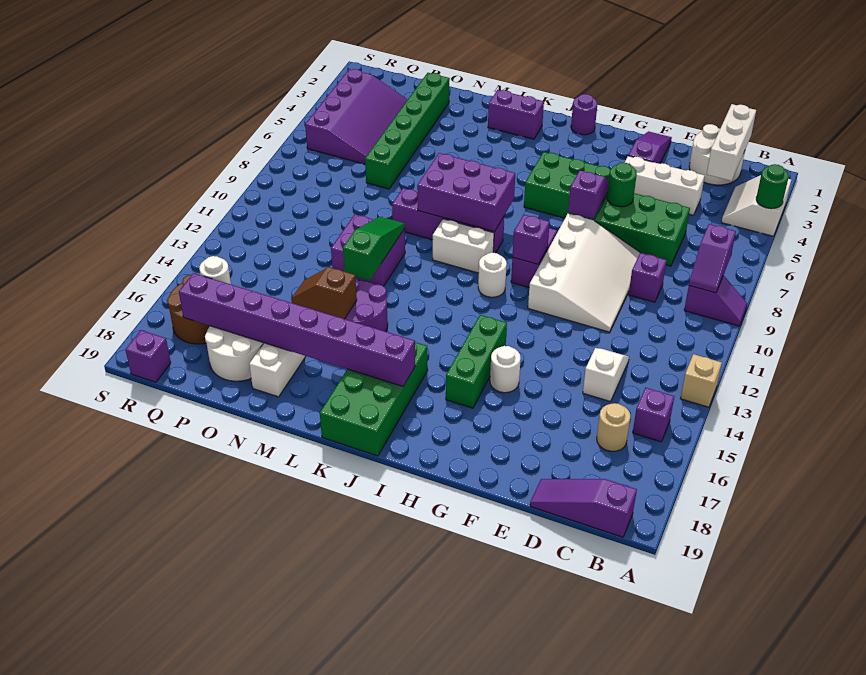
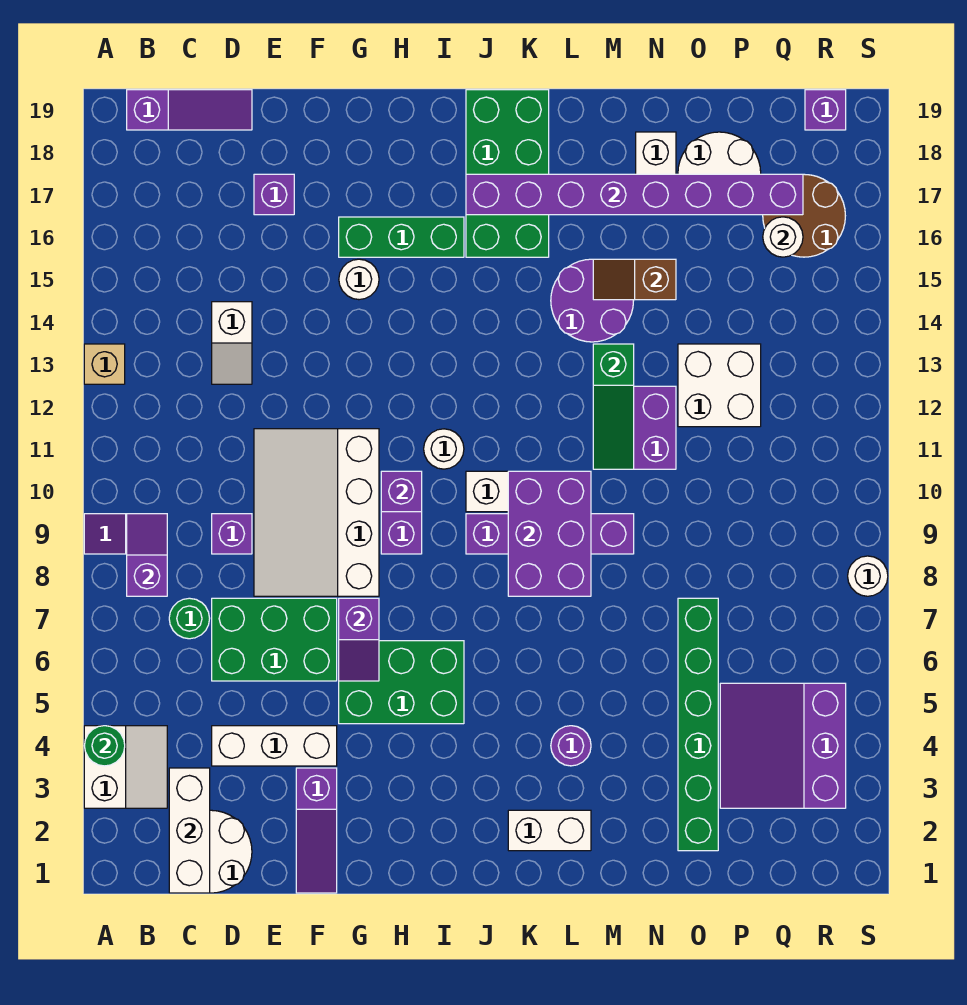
purple 1x1 brick [633,388,674,442] -> purple 1x1 brick moved to [254,174,294,215]
tan 1x1 round brick [597,403,631,451] -> none
green 1x1 round brick [607,163,637,207] -> green 1x1 round brick moved to [169,598,210,639]
green 1x3 brick [446,315,507,408] -> green 1x3 brick turned to [339,217,464,257]
purple 1x1 round brick [571,94,598,135] -> purple 1x1 round brick moved to [551,726,591,766]
purple 2x3 brick [417,153,515,232] -> purple 2x3 brick turned to [508,471,591,596]
purple 1x2 brick [488,90,544,139] -> white 1x2 brick [508,810,591,851]
brown 1x2 slope [291,267,357,319] -> brown 1x2 slope turned to [593,259,676,300]
none -> white 2x2 brick [678,344,761,427]
purple 3x4 slope [305,69,408,164] -> purple 3x3 slope [720,683,846,808]
none -> white 1x1 round brick [848,556,888,596]

